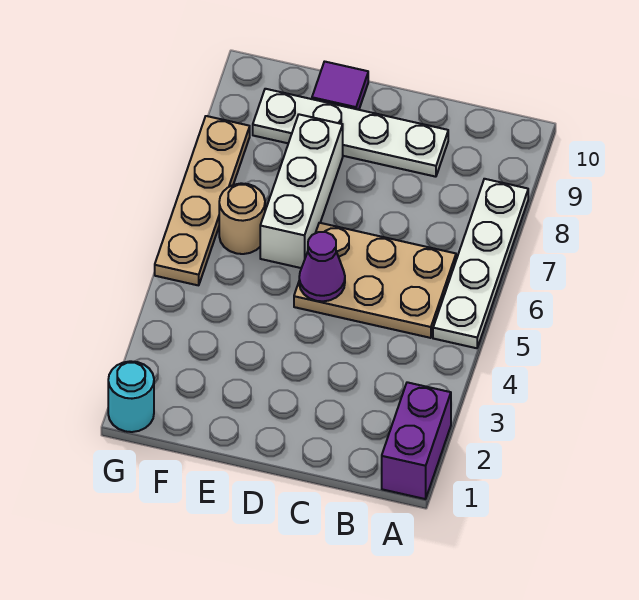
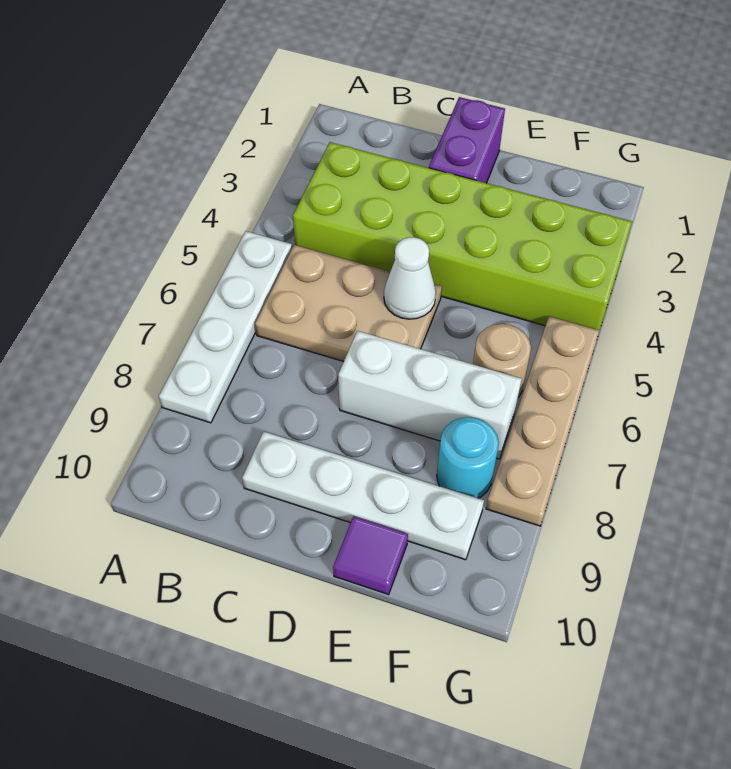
purple 1x2 brick [382,382,451,499] -> purple 1x2 brick moved to [429,97,505,183]
none -> lime 2x6 brick [293,142,632,330]
purple 1x1 cone [299,232,345,301] -> white 1x1 cone [384,237,436,319]
white 1x3 brick [260,114,343,268] -> white 1x3 brick turned to [338,331,522,459]
cyan 1x1 round brick [108,361,154,432] -> cyan 1x1 round brick moved to [437,417,499,498]

